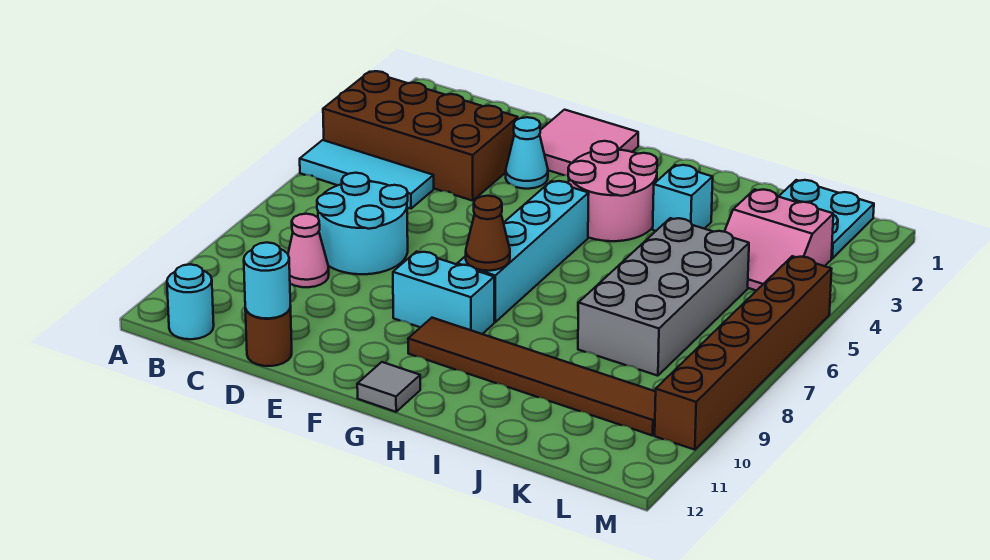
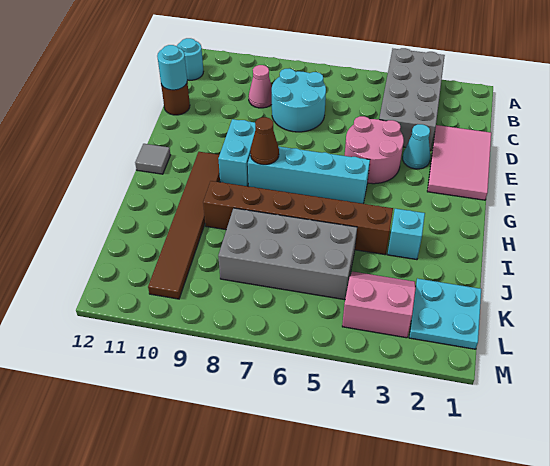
brown 2x4 brick [323,71,518,201] -> grey 2x4 brick [379,48,445,151]
cyan 1x3 tile [300,140,434,209] -> none
pink 2x2 tile [540,110,638,175] -> pink 2x3 tile [427,125,491,200]
pink 2x2 round brick [568,141,657,241] -> pink 2x2 round brick moved to [345,116,404,184]
pink 2x2 slope [724,189,833,291] -> pink 2x2 slope turned to [342,271,416,338]
brown 1x6 brick [655,256,832,450] -> brown 1x6 brick moved to [203,181,393,255]

